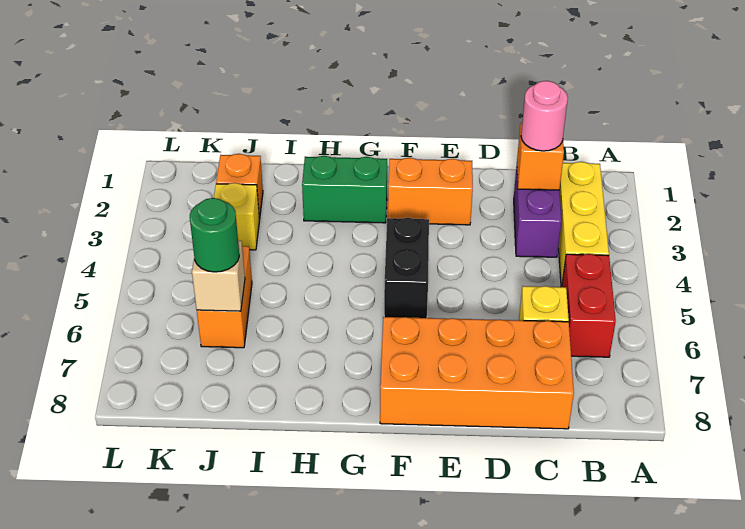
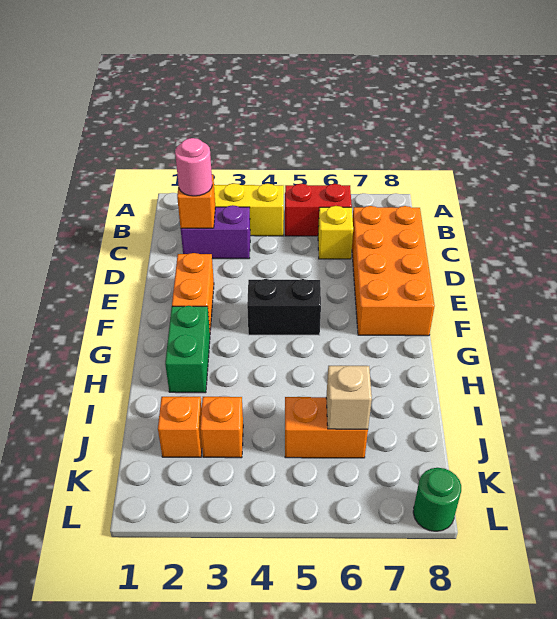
yellow 1x1 brick [214,183,259,250] -> orange 1x1 brick [200,397,243,458]
green 1x1 round brick [190,198,239,272] -> green 1x1 round brick moved to [413,468,461,531]

